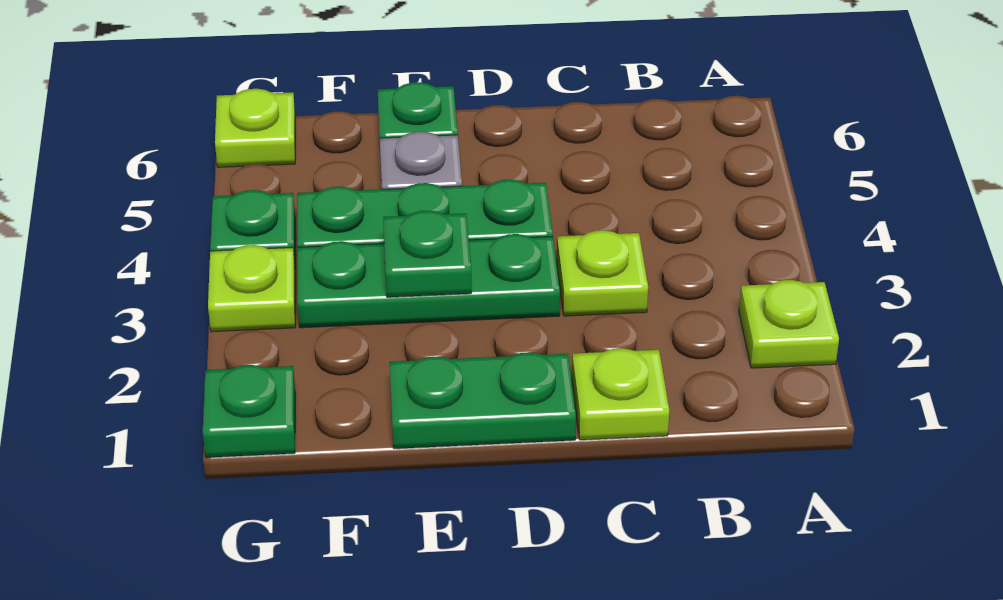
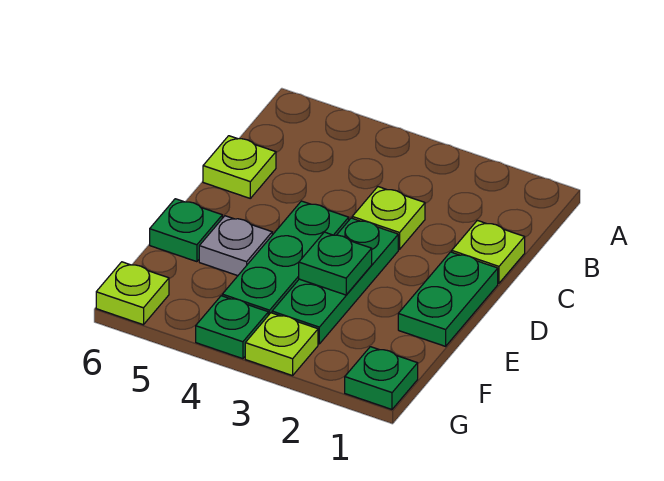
lime 1x1 plate [739,280,839,368] -> lime 1x1 plate moved to [203,136,276,198]

